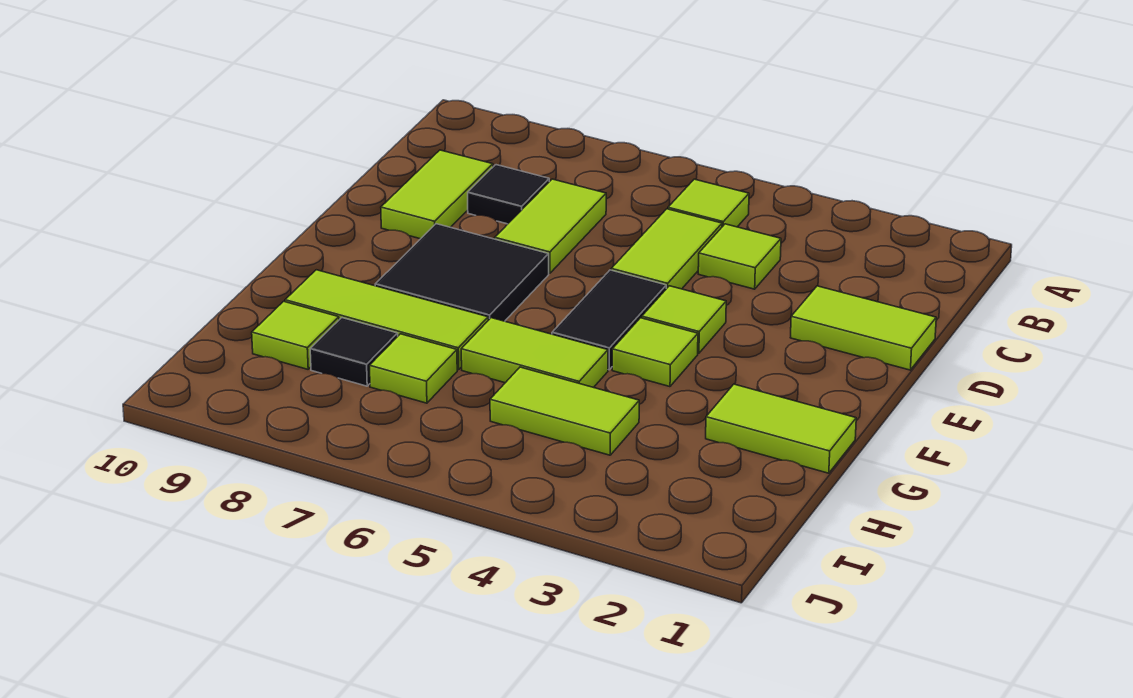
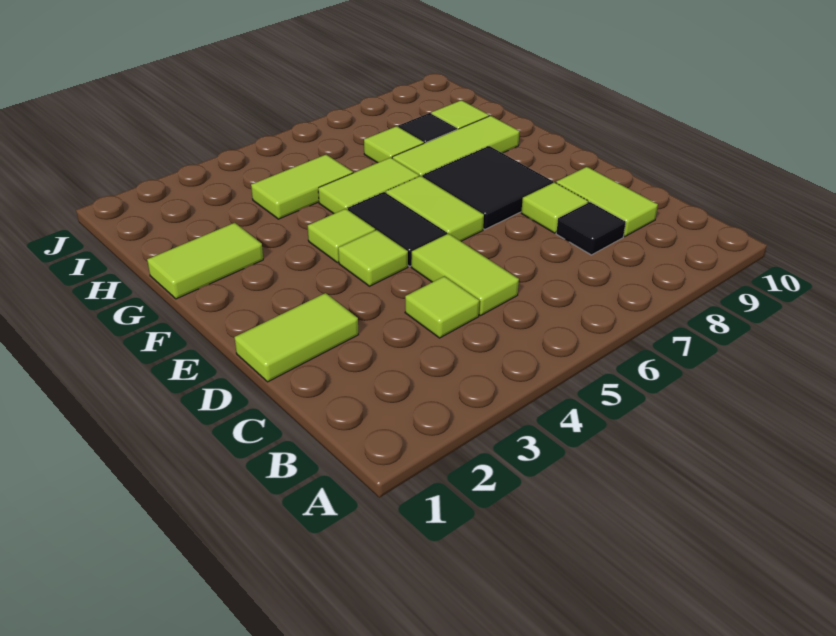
lime 1x1 tile [668,179,749,227] -> lime 1x1 tile moved to [521,182,588,233]
lime 1x2 tile [495,179,606,273] -> lime 1x2 tile moved to [386,176,484,241]

